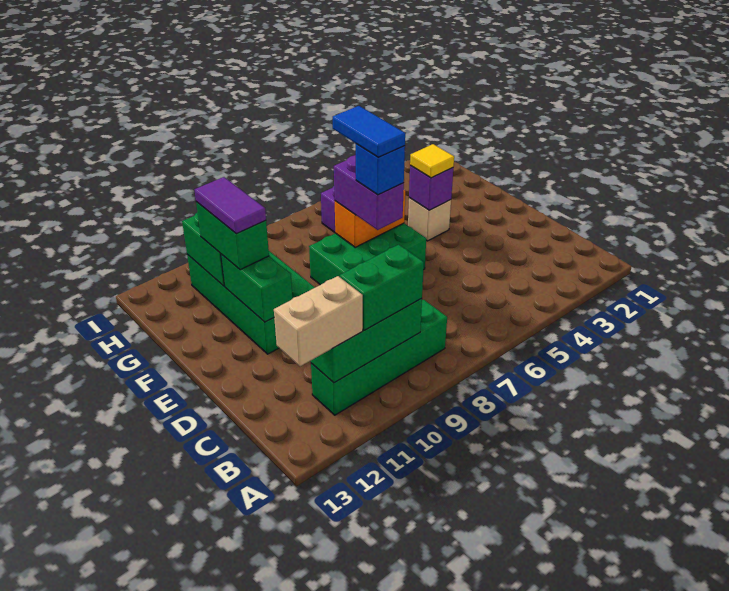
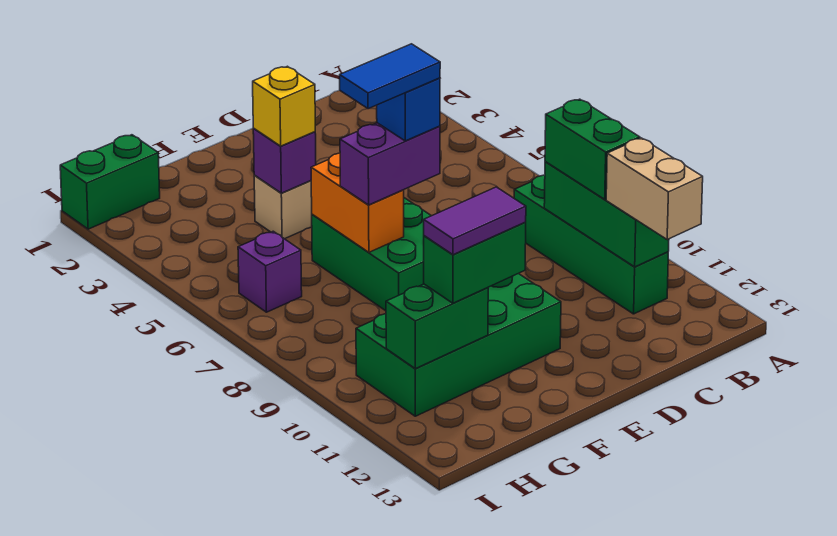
green 1x2 brick [221,254,292,322] -> green 1x2 brick moved to [60,135,160,229]
yellow 1x1 tile [410,144,454,178] -> yellow 1x1 brick [253,66,315,146]

